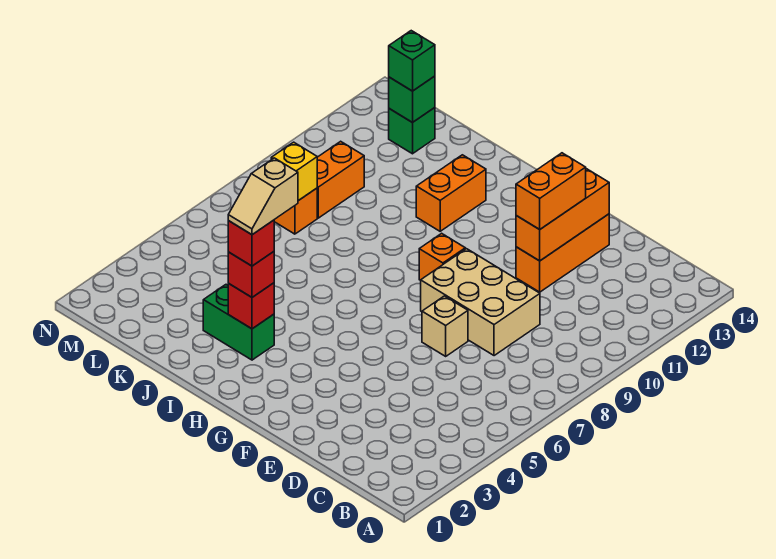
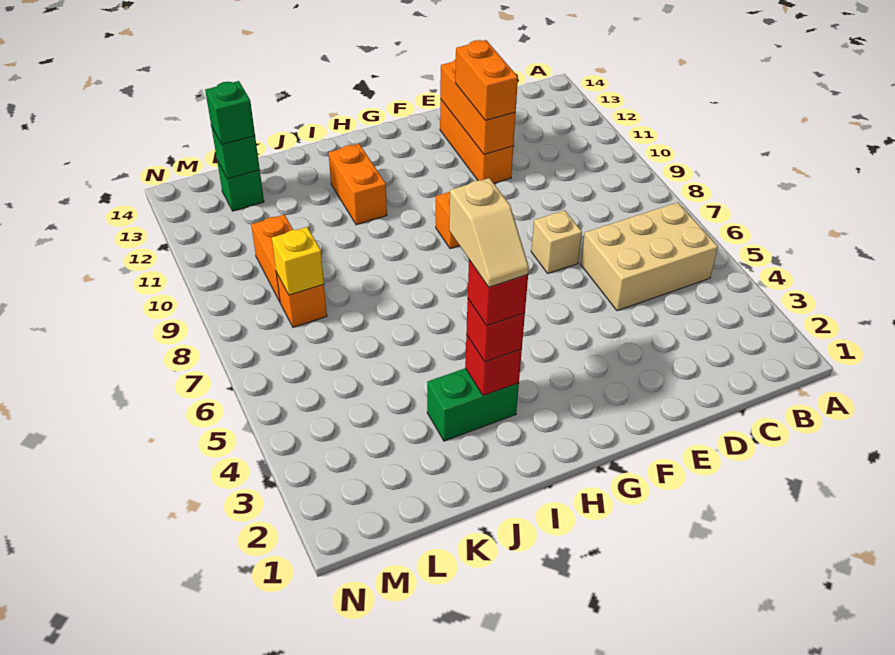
tan 2x3 brick [421,249,540,356] -> tan 2x3 brick moved to [581,202,718,311]

